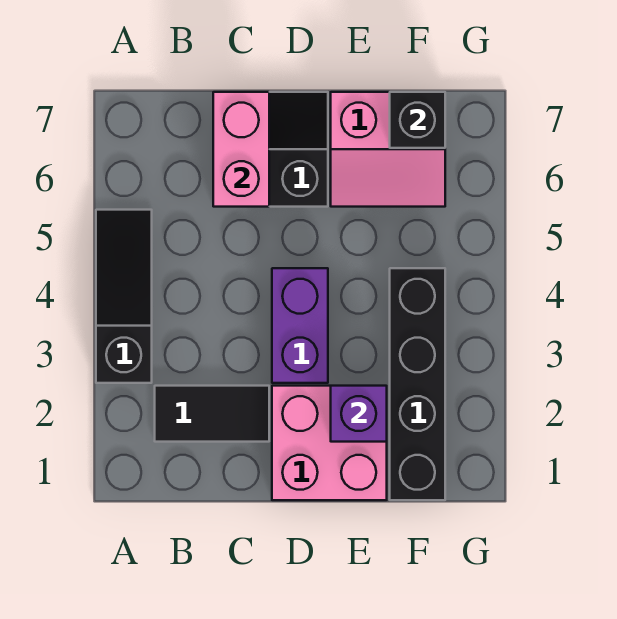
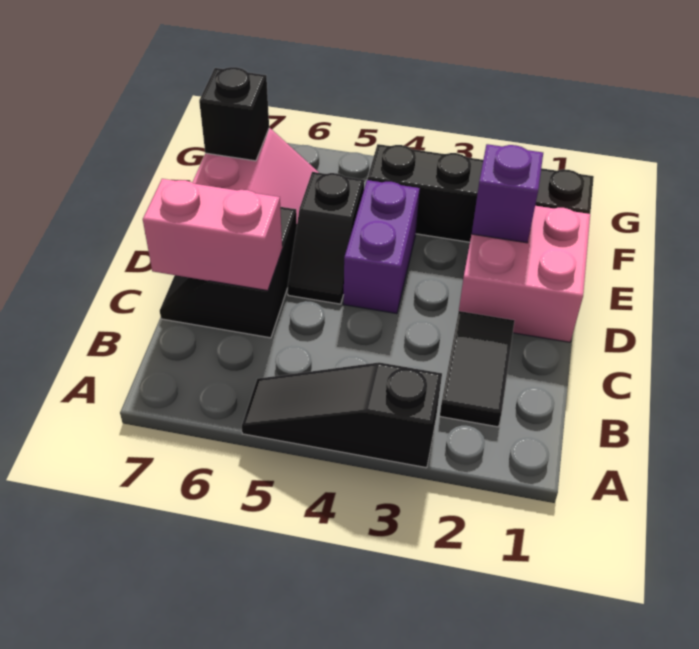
purple 1x2 brick [272,268,328,383] -> purple 1x2 brick turned to [343,180,420,314]
none -> black 1x2 slope [288,172,364,304]

